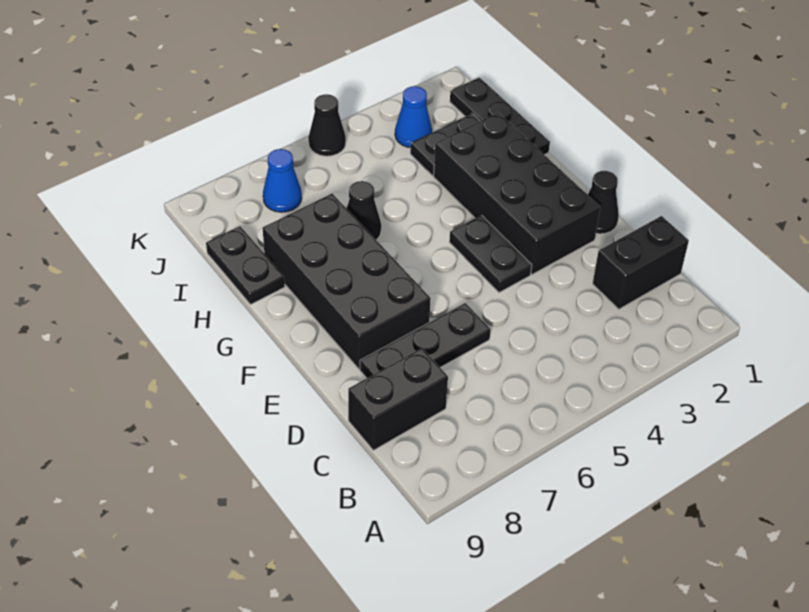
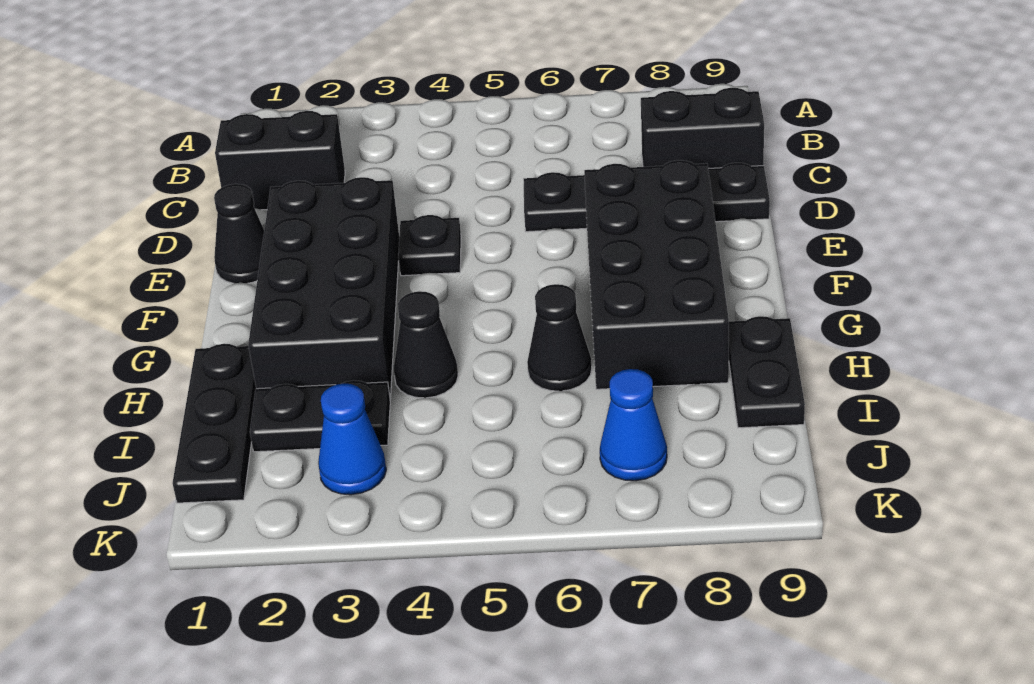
black 1x3 plate [360,303,491,378] -> black 1x4 plate [524,163,770,232]
black 1x2 plate [449,215,532,293] -> black 1x1 plate [398,215,461,276]
black 1x1 cone [308,94,346,156] -> black 1x1 cone moved to [394,291,458,398]

